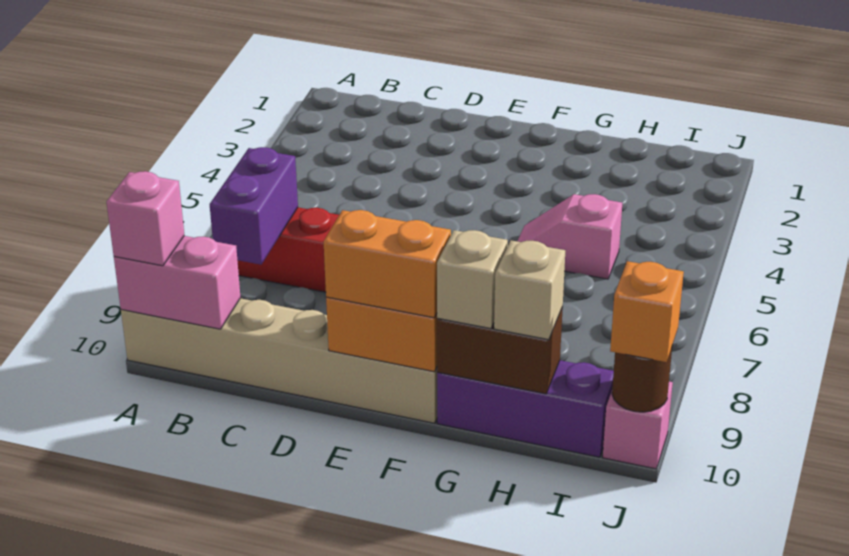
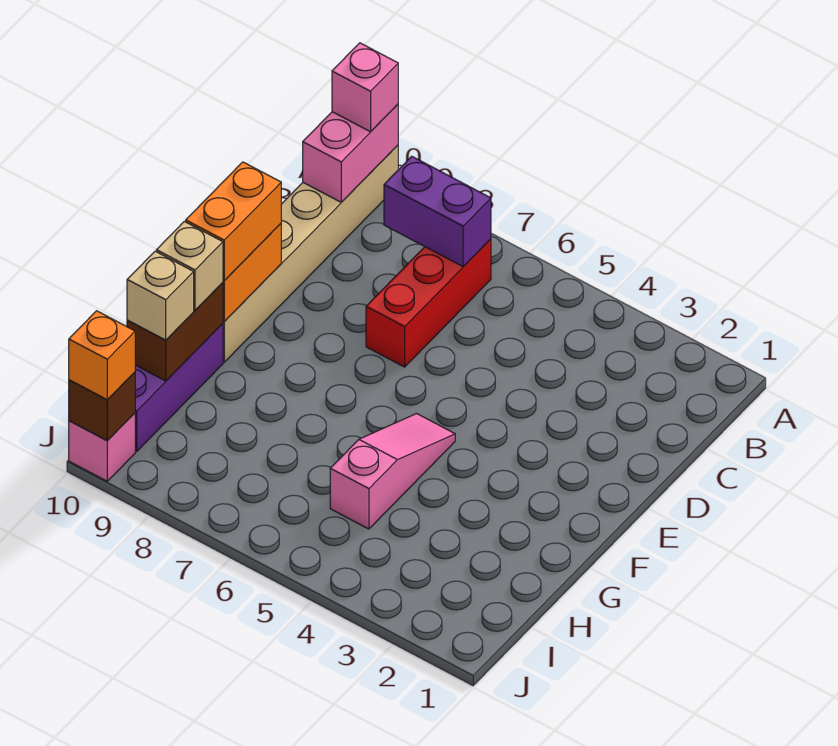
pink 1x2 slope [517,194,622,279] -> pink 1x3 slope [330,414,455,529]
brown 1x1 round brick [612,348,672,412] -> brown 1x1 brick [69,372,135,441]

